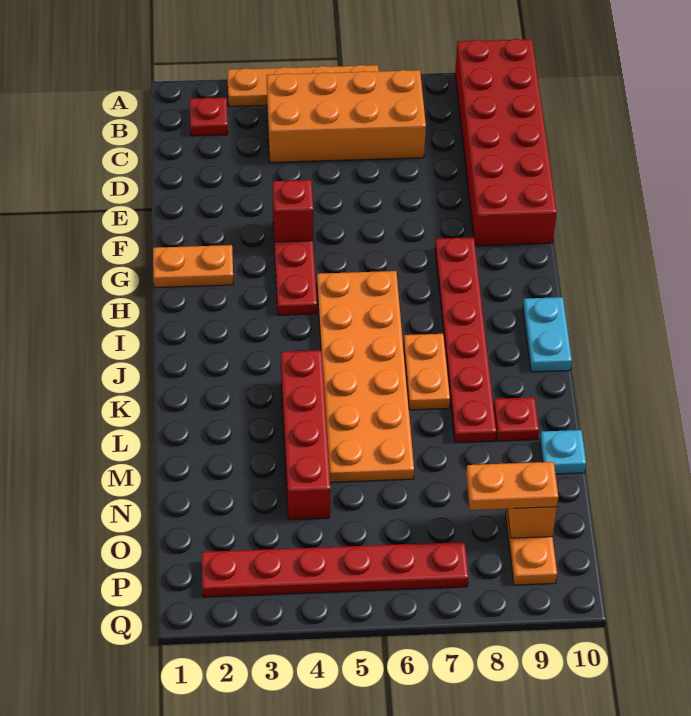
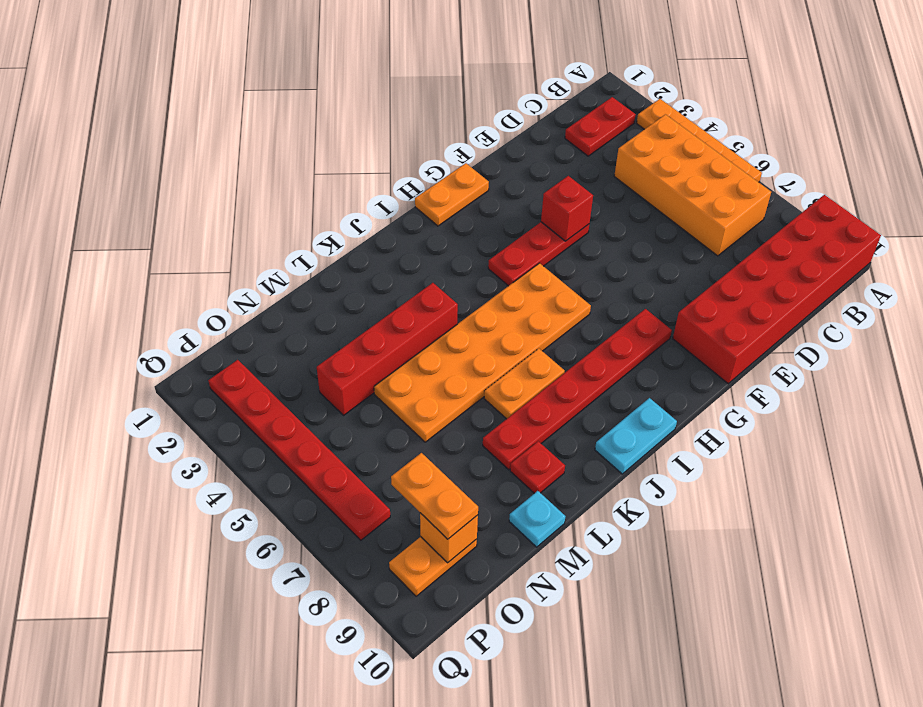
red 1x1 plate [190,97,228,136] -> red 1x2 plate [565,97,636,156]
orange 1x2 plate [153,245,234,287] -> orange 1x2 plate turned to [415,163,489,226]

